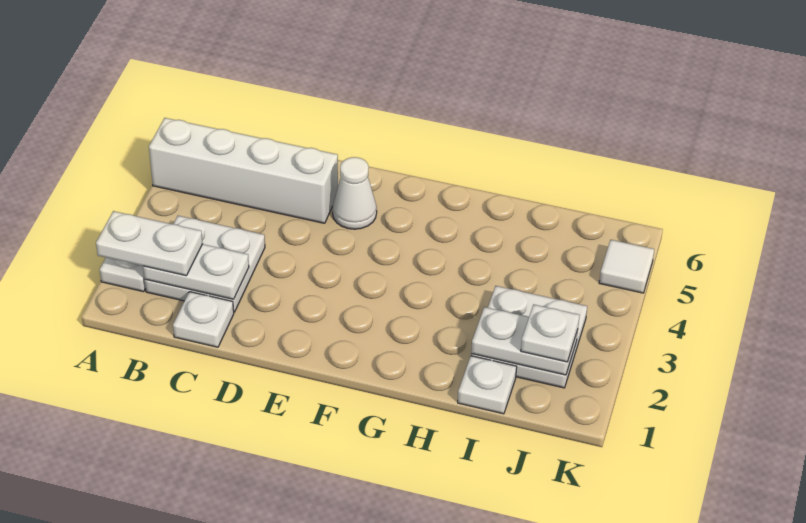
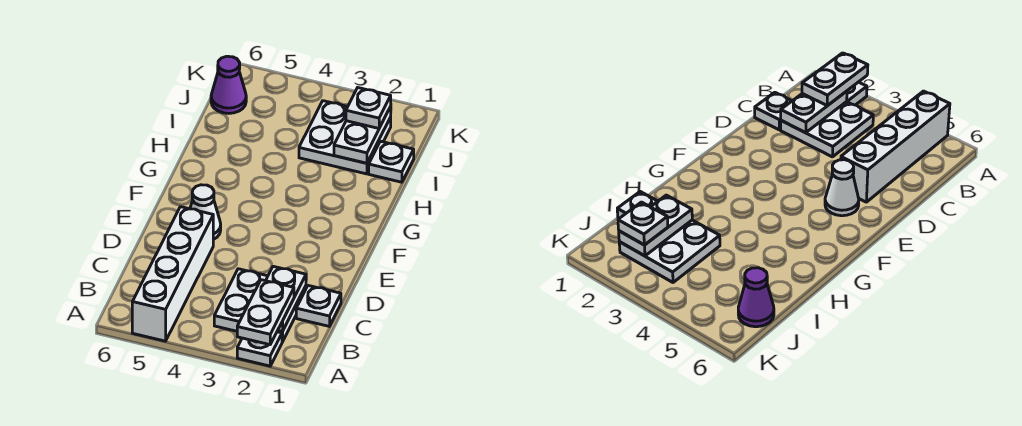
none -> purple 1x1 cone [211,56,246,113]
white 1x1 tile [599,240,654,293] -> none

